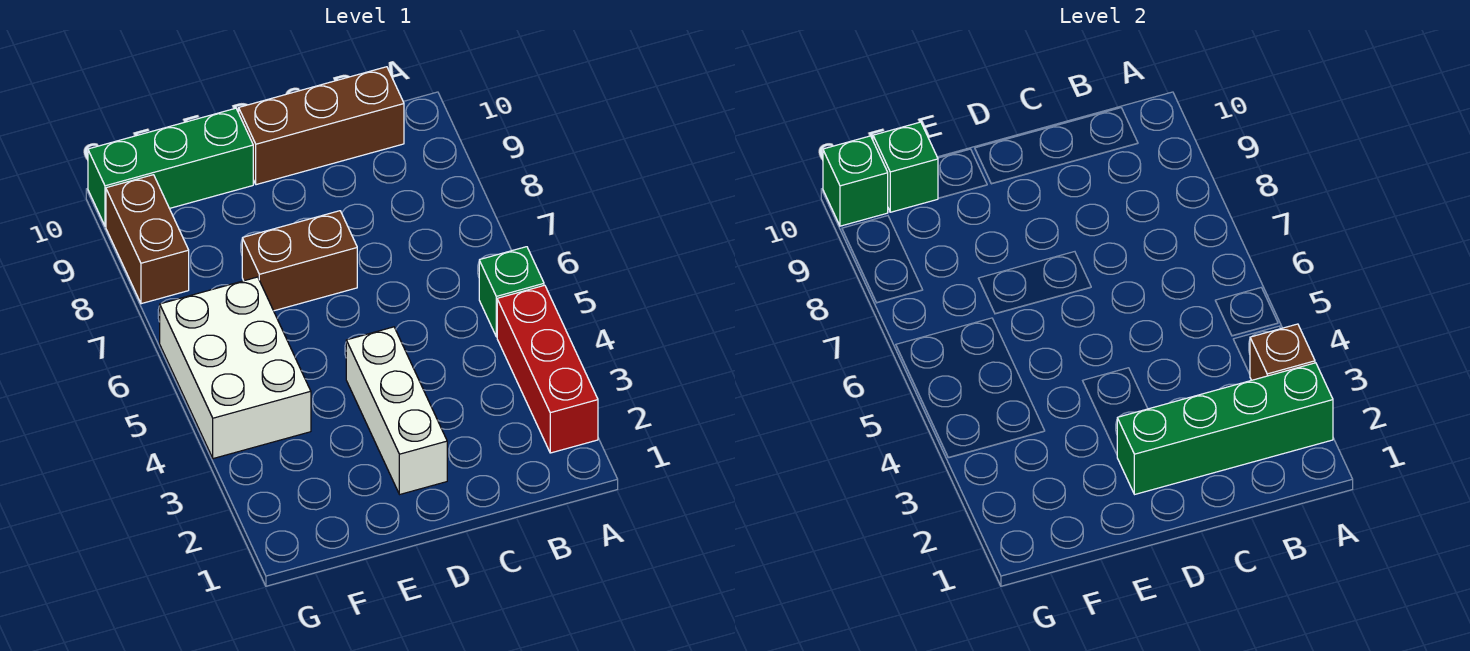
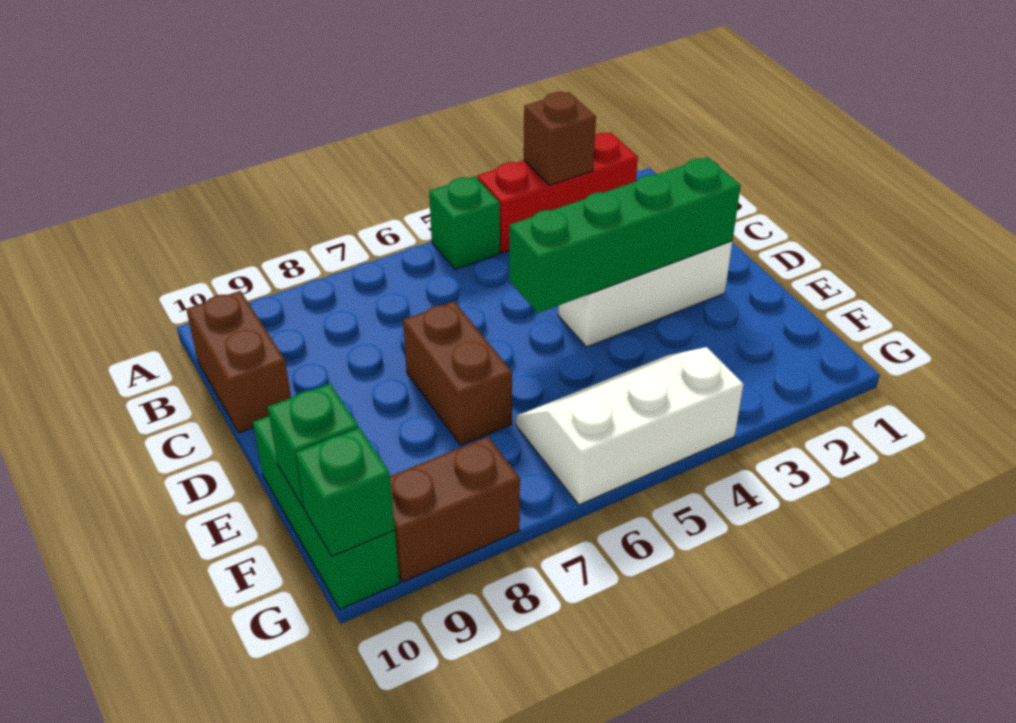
green 1x4 brick [1117,363,1333,494] -> green 1x4 brick turned to [509,157,741,313]
brown 1x3 brick [239,67,404,185] -> brown 1x2 brick [186,291,291,433]
white 2x3 brick [160,277,311,459] -> white 2x3 slope [516,347,744,505]

